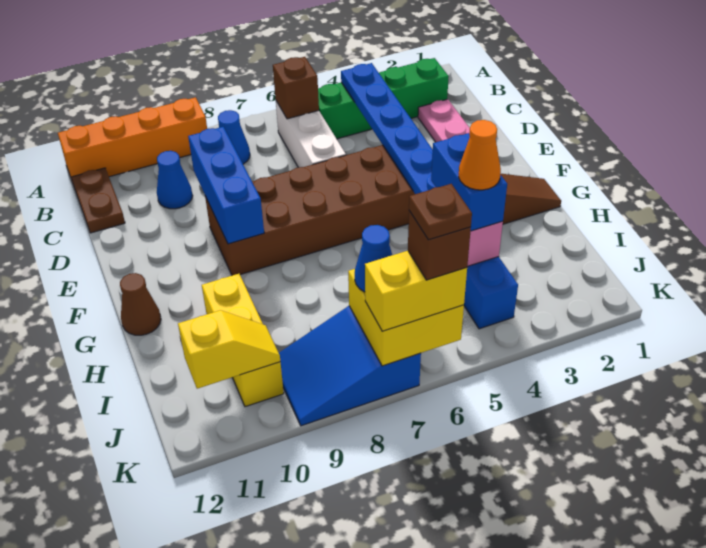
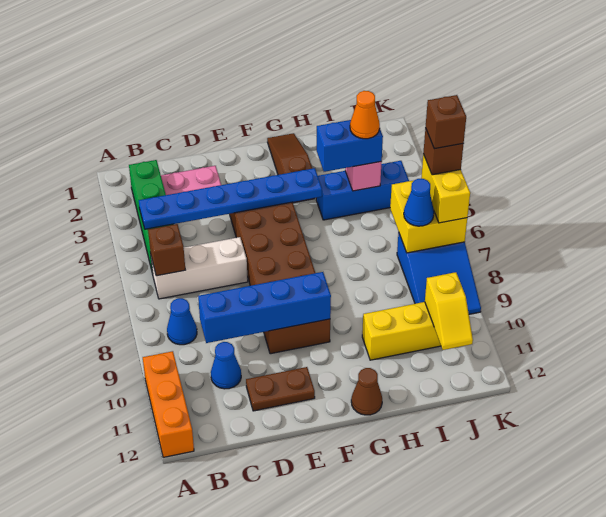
orange 1x4 brick [58,97,207,182] -> orange 1x3 brick [143,351,194,457]
brown 1x2 plate [71,168,125,233] -> brown 1x2 plate moved to [246,367,315,411]
blue 1x3 brick [188,127,264,244] -> blue 1x4 brick [198,272,331,343]
yellow 1x2 slope [178,310,280,389] -> yellow 1x2 slope turned to [425,272,473,350]
brown 1x1 plate [409,184,472,240] -> brown 1x1 brick [426,95,466,149]

